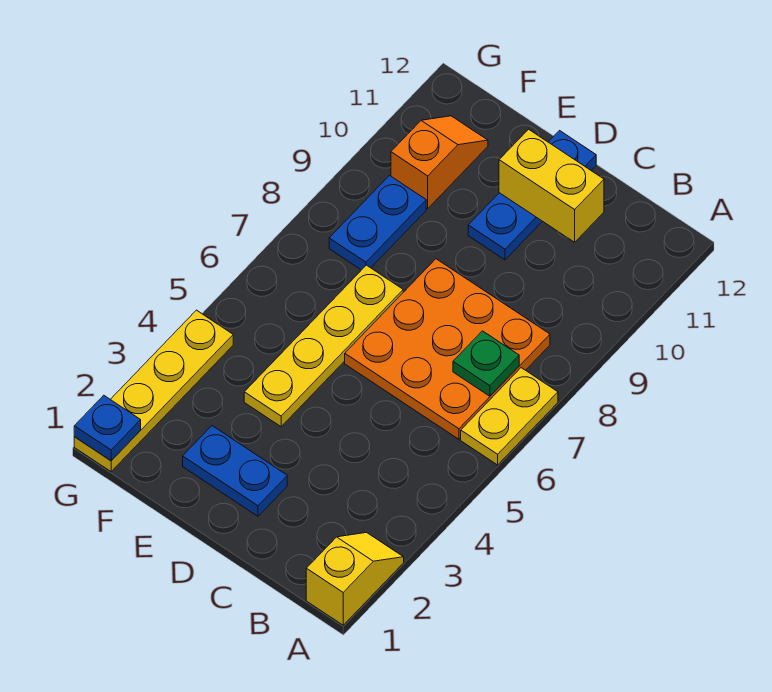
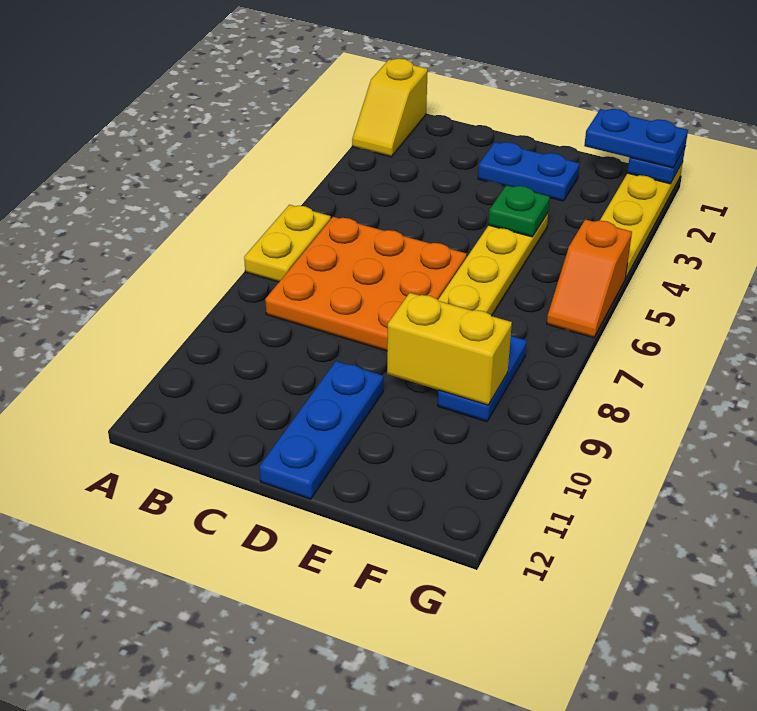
green 1x1 plate [453,331,519,396] -> green 1x1 plate moved to [488,185,550,237]
yellow 1x2 brick [499,129,604,242] -> yellow 1x2 brick moved to [387,293,512,405]
none -> blue 1x2 plate [584,109,688,168]
orange 1x2 slope [391,116,488,209] -> orange 1x2 slope moved to [547,219,632,338]

